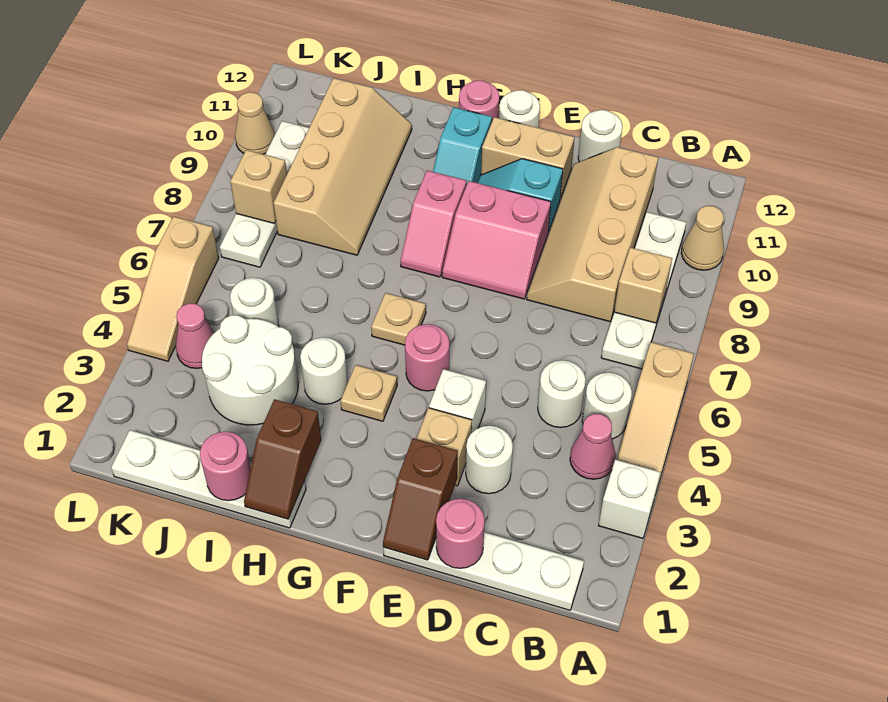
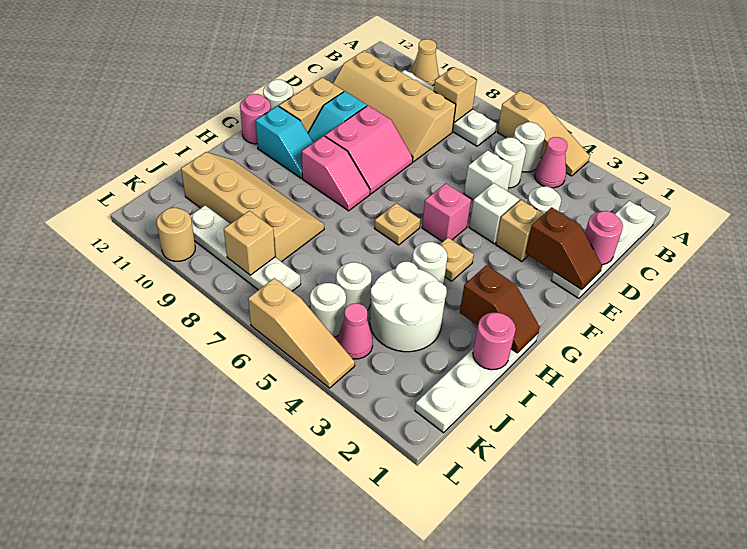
white 1x1 brick [599,460,661,538] -> white 1x1 brick moved to [464,150,513,200]
white 1x1 round brick [578,110,623,162] -> white 1x1 round brick moved to [310,283,346,337]
pink 1x1 round brick [405,324,450,391] -> pink 1x1 brick [422,184,471,242]
tan 1x1 cone [235,92,275,154] -> tan 1x1 round brick [157,208,195,261]

